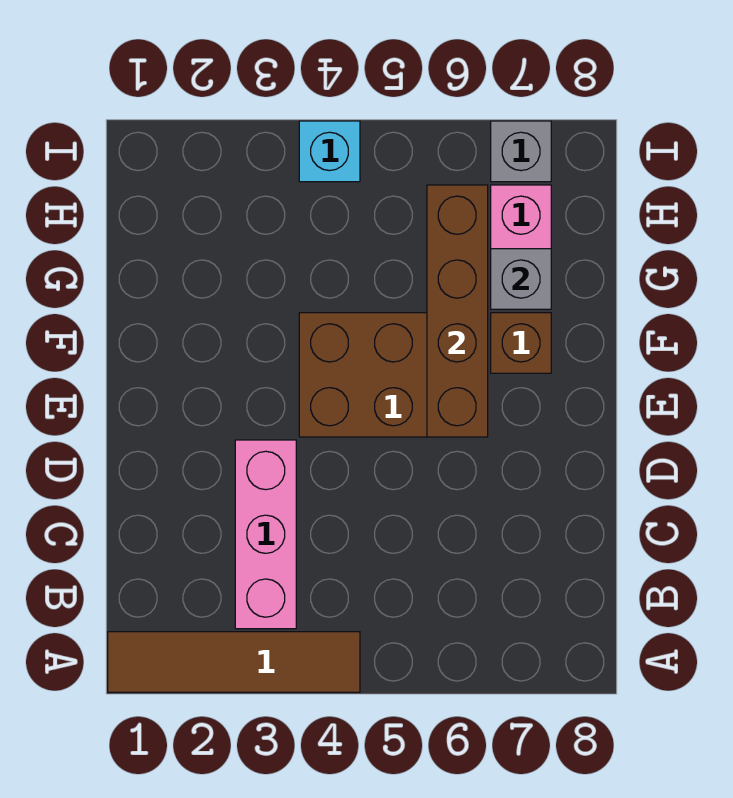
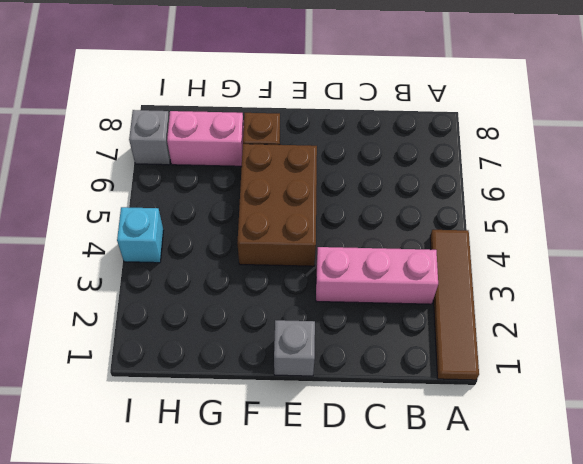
brown 1x4 brick [427,185,488,437] -> none
grey 1x1 brick [491,249,551,309] -> grey 1x1 brick moved to [274,320,315,376]

